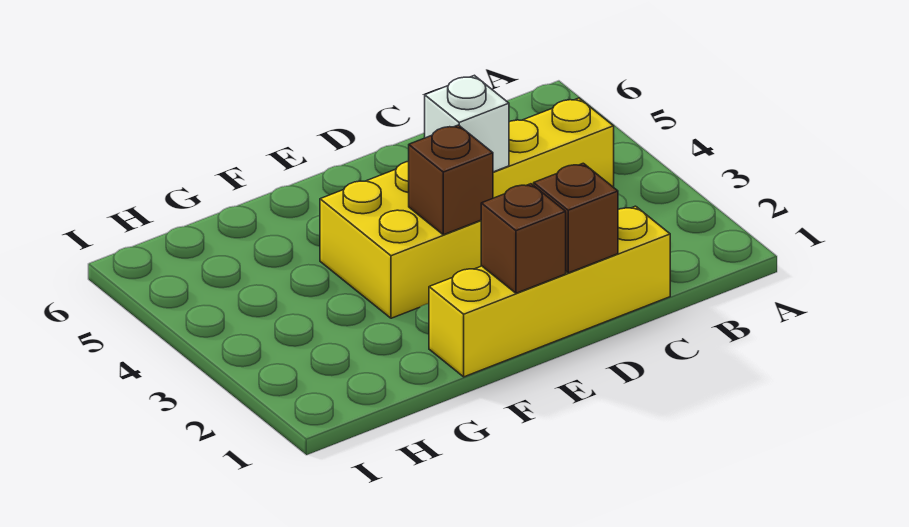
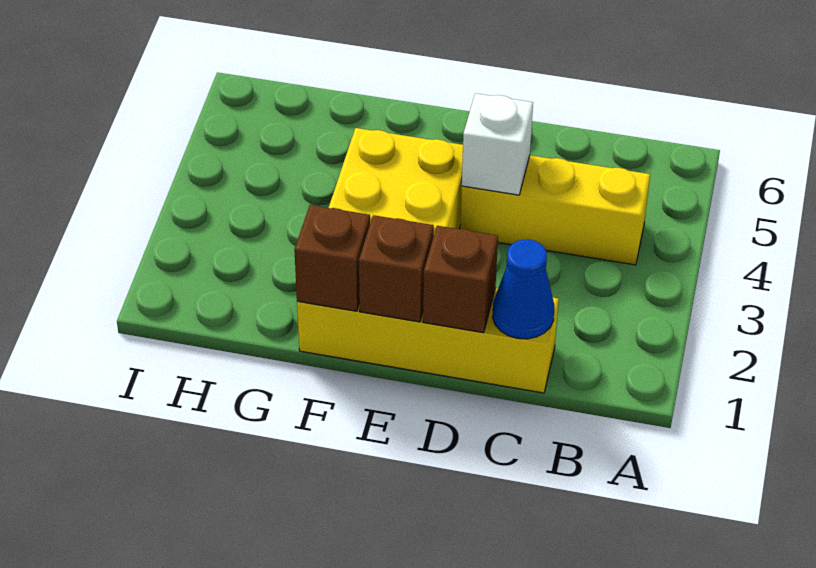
none -> blue 1x1 cone [492,239,554,339]
brown 1x1 brick [409,125,493,235] -> brown 1x1 brick moved to [294,205,370,311]

